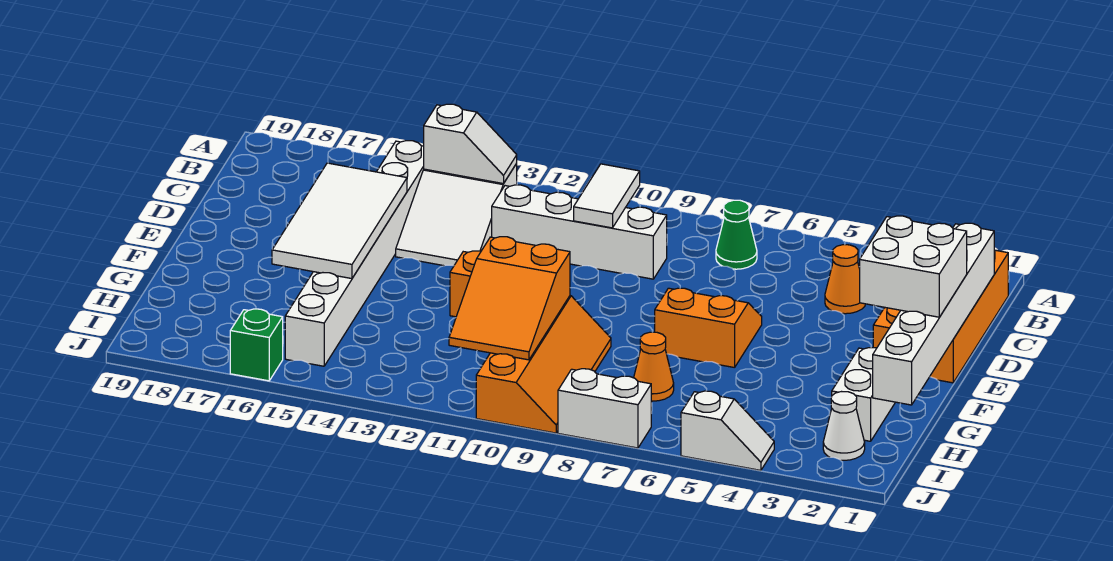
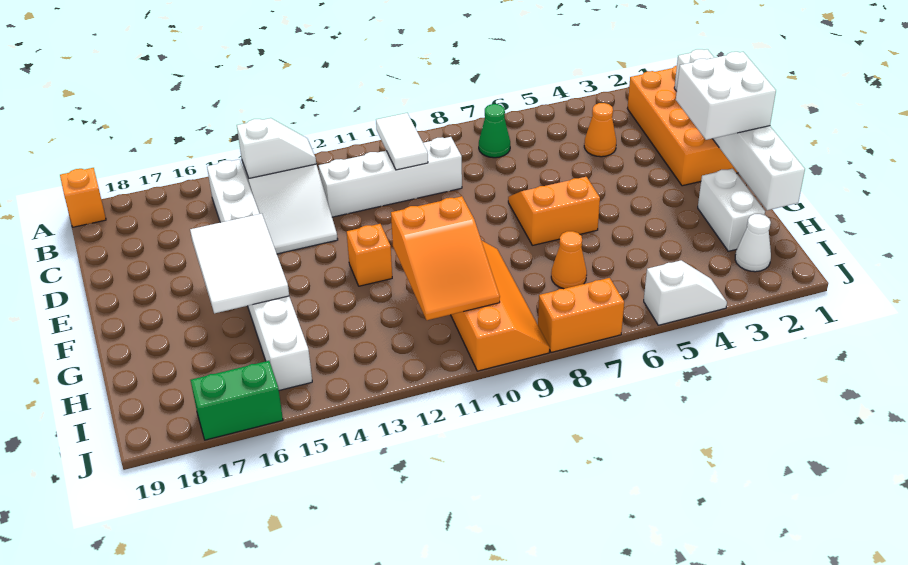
none -> orange 1x1 brick [60,168,106,227]
white 2x4 tile [272,163,407,279] -> white 2x3 tile [190,214,289,313]
white 1x2 brick [558,369,651,448] -> orange 1x2 brick [538,278,624,352]
green 1x1 brick [230,309,283,381] -> green 1x2 brick [191,361,283,440]

